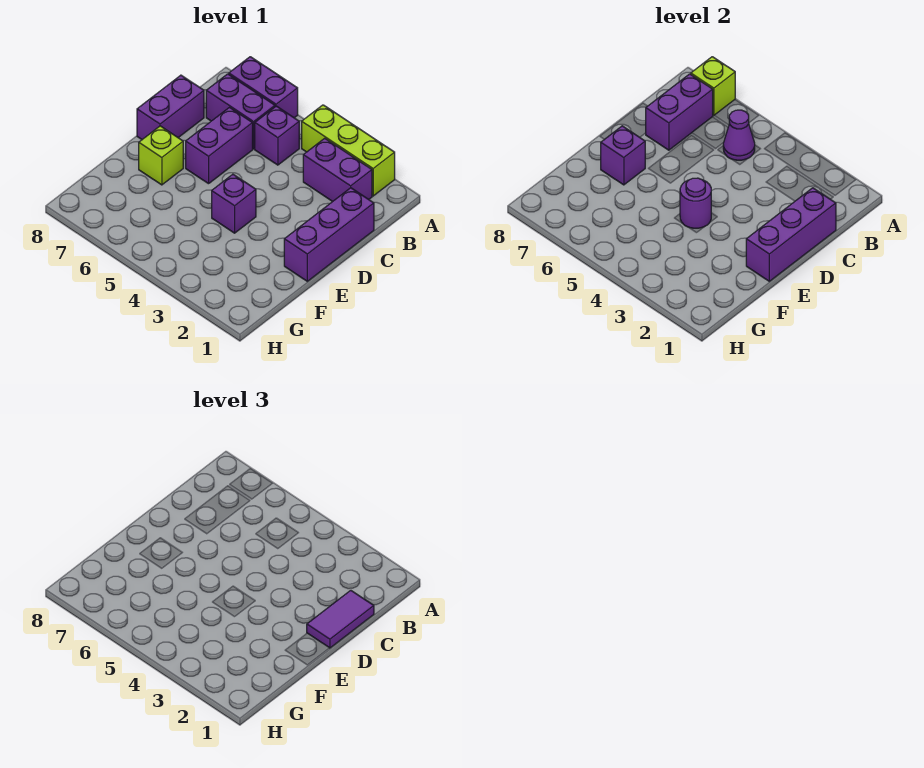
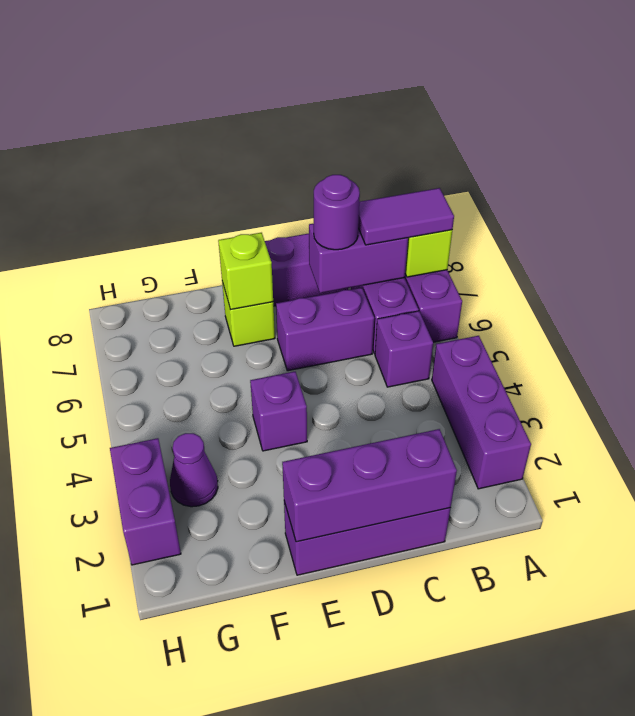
lime 1x3 brick [302,105,395,196] -> purple 1x3 brick [432,336,531,489]
purple 1x2 brick [303,138,372,202] -> purple 1x2 brick moved to [110,438,181,565]
purple 1x1 cone [723,110,755,160] -> purple 1x1 cone moved to [170,433,218,507]
purple 1x2 tile [307,590,374,648] -> purple 1x2 tile moved to [358,188,454,245]
purple 1x1 round brick [680,178,711,228] -> purple 1x1 round brick moved to [314,175,360,250]
purple 1x1 brick [601,126,645,185] -> lime 1x1 brick [218,233,273,310]

